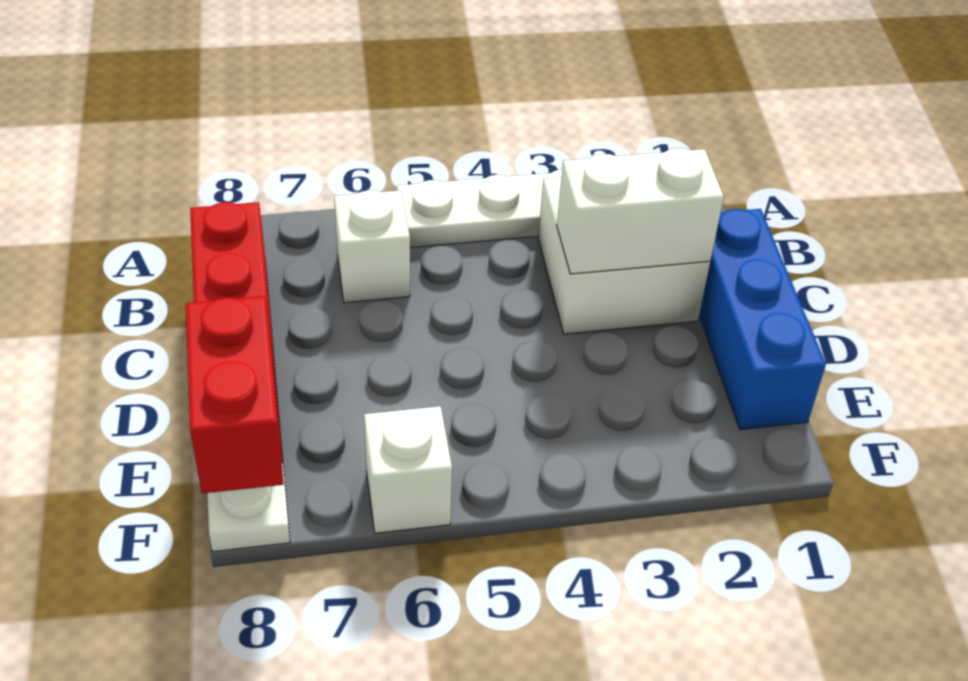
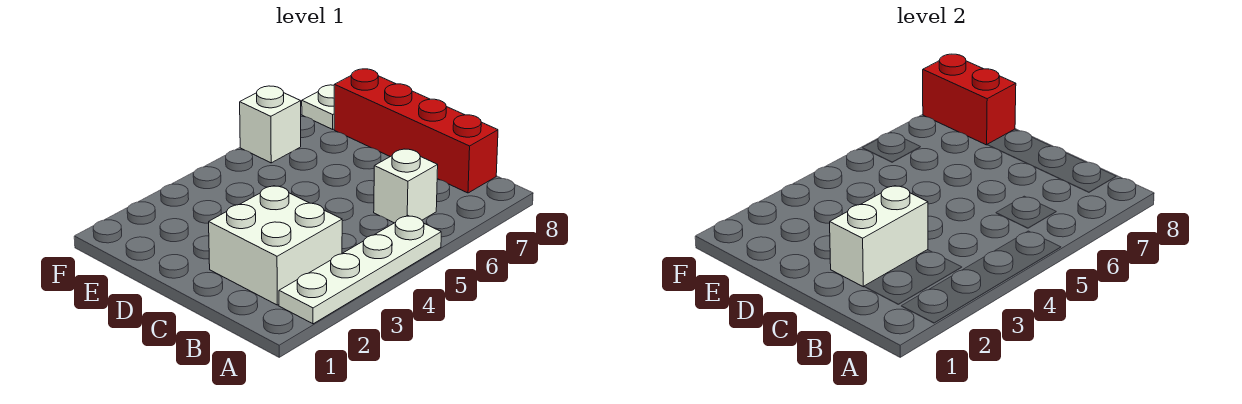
blue 1x3 brick [699,209,826,430] -> none

